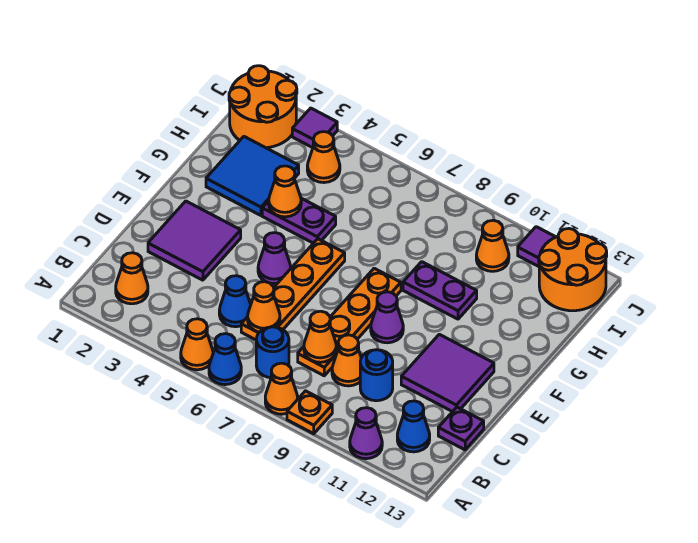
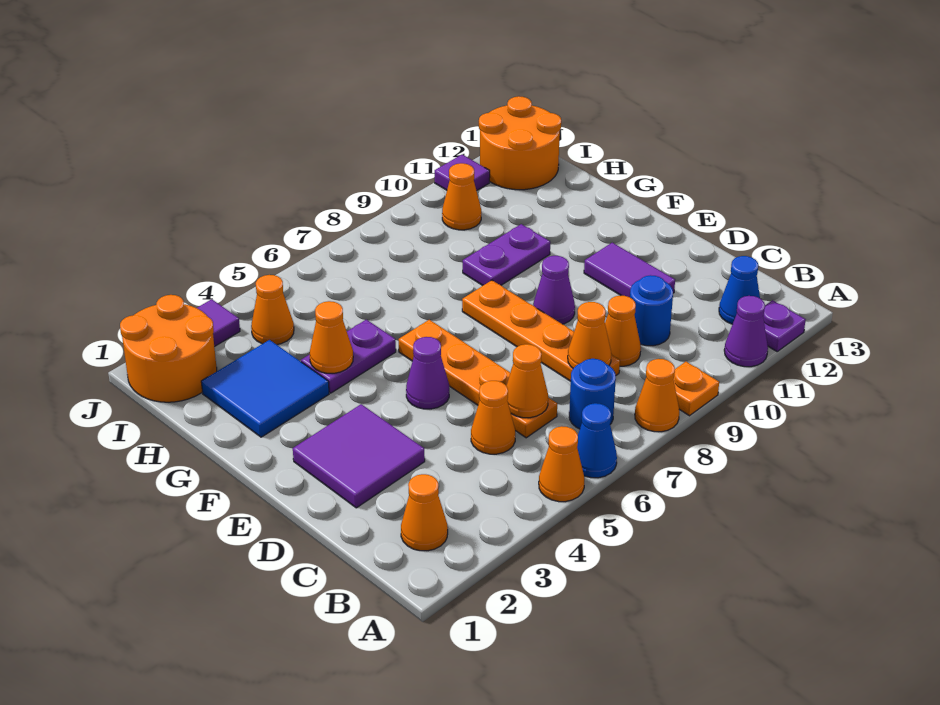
blue 1x1 cone [219,276,251,327] -> orange 1x1 cone [471,381,515,454]
purple 1x1 plate [438,407,484,450] -> purple 1x1 plate moved to [763,300,806,351]
purple 2x2 tile [401,334,494,412] -> purple 1x2 tile [584,243,675,297]

